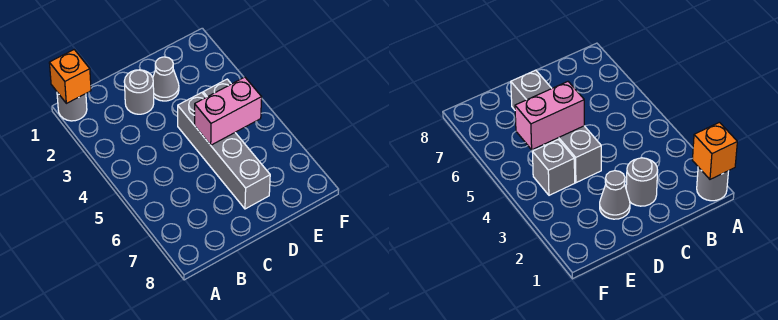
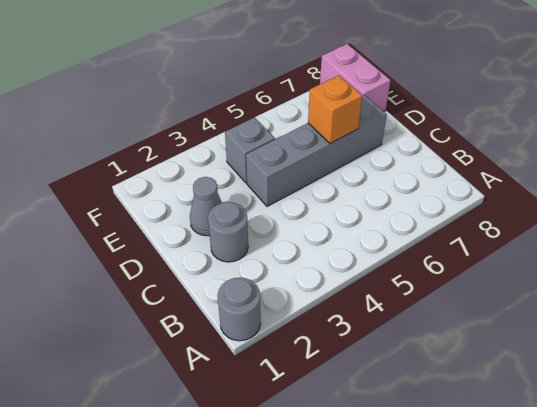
orange 1x1 brick [49,50,91,103] -> orange 1x1 brick moved to [308,75,362,144]
pink 1x2 brick [195,77,262,145] -> pink 1x2 brick moved to [320,44,391,111]

